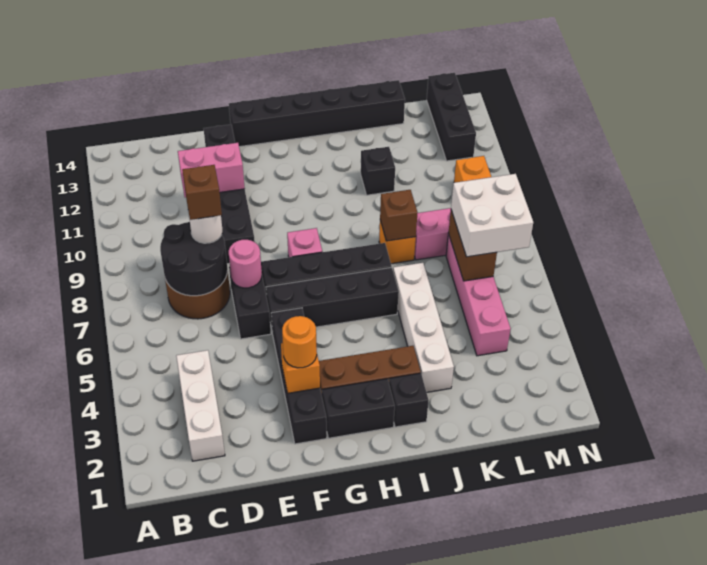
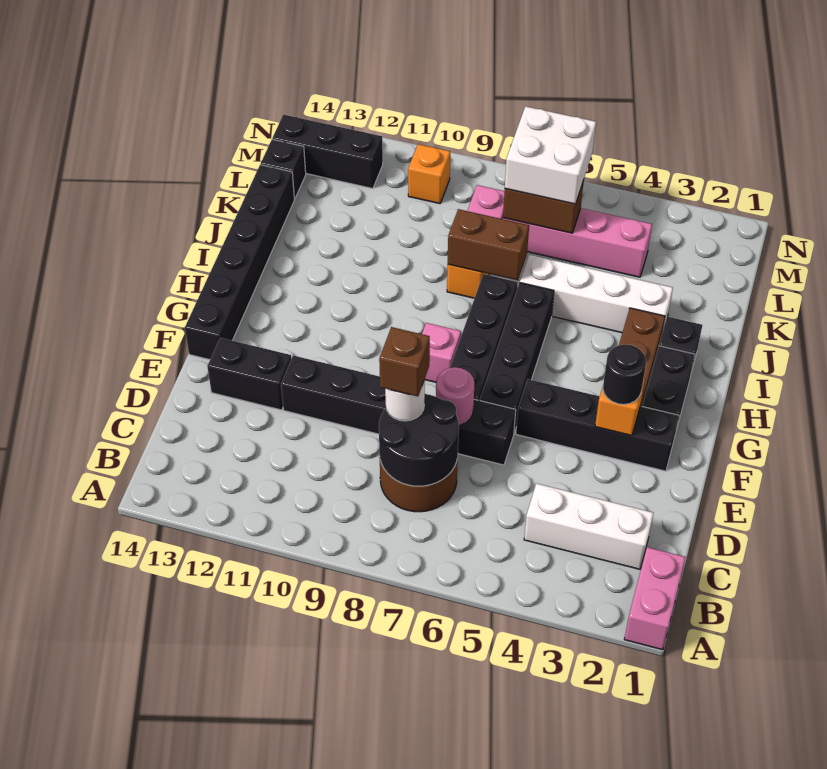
pink 1x2 brick [178,143,245,197] -> pink 1x2 brick moved to [624,547,685,650]
orange 1x1 round brick [282,316,317,368] -> black 1x1 round brick [603,345,646,404]
brown 1x1 brick [380,190,418,241] -> brown 1x2 brick [448,209,529,280]
black 1x1 brick [361,147,395,195] -> black 1x1 brick moved to [261,139,306,199]

